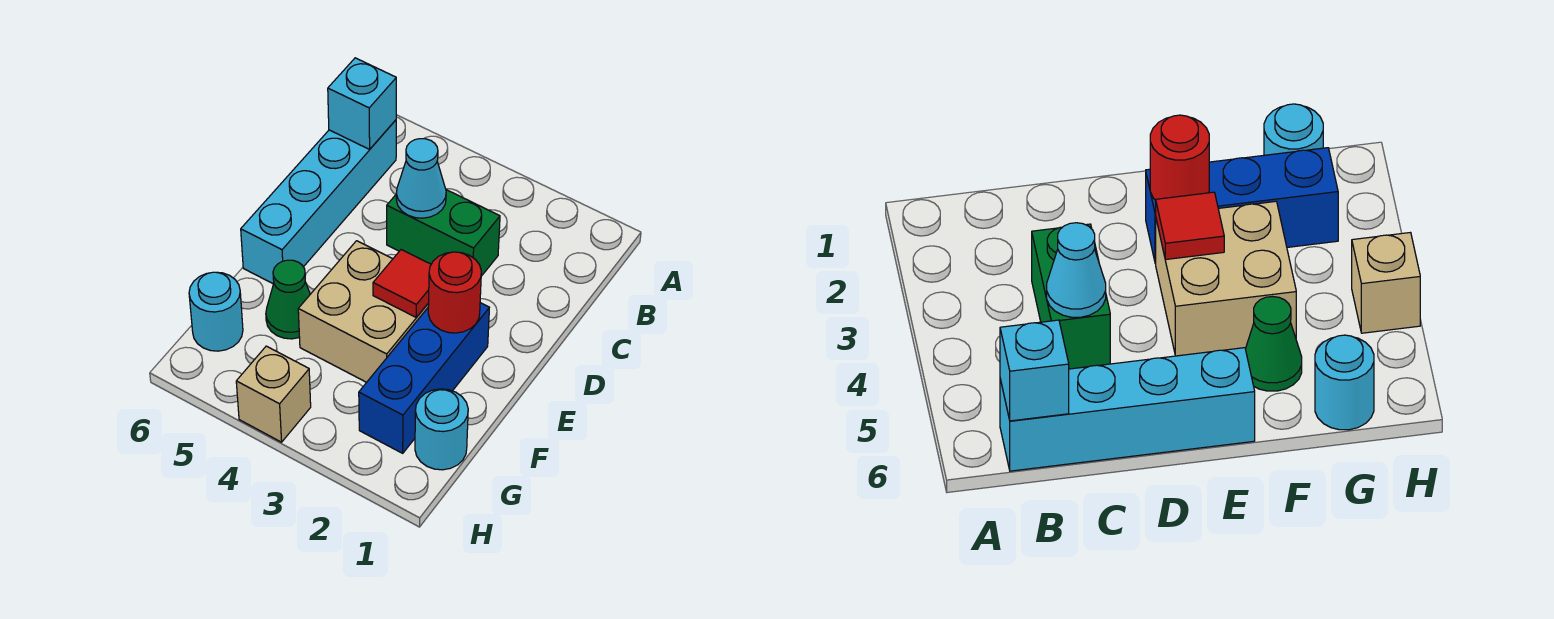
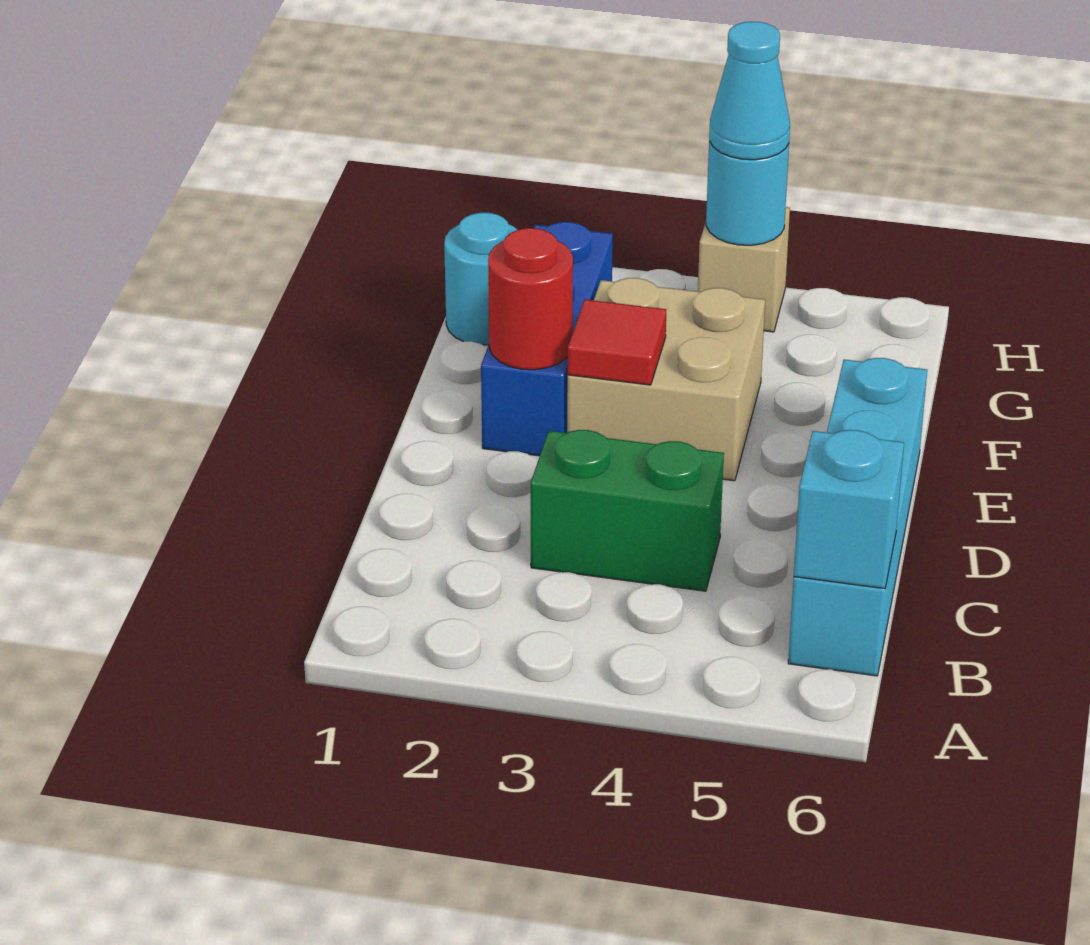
cyan 1x1 cone [396,139,446,218] -> cyan 1x1 cone moved to [709,22,790,160]
green 1x1 cone [266,260,310,339] -> none
cyan 1x1 round brick [189,272,243,351] -> cyan 1x1 round brick moved to [706,141,789,245]

